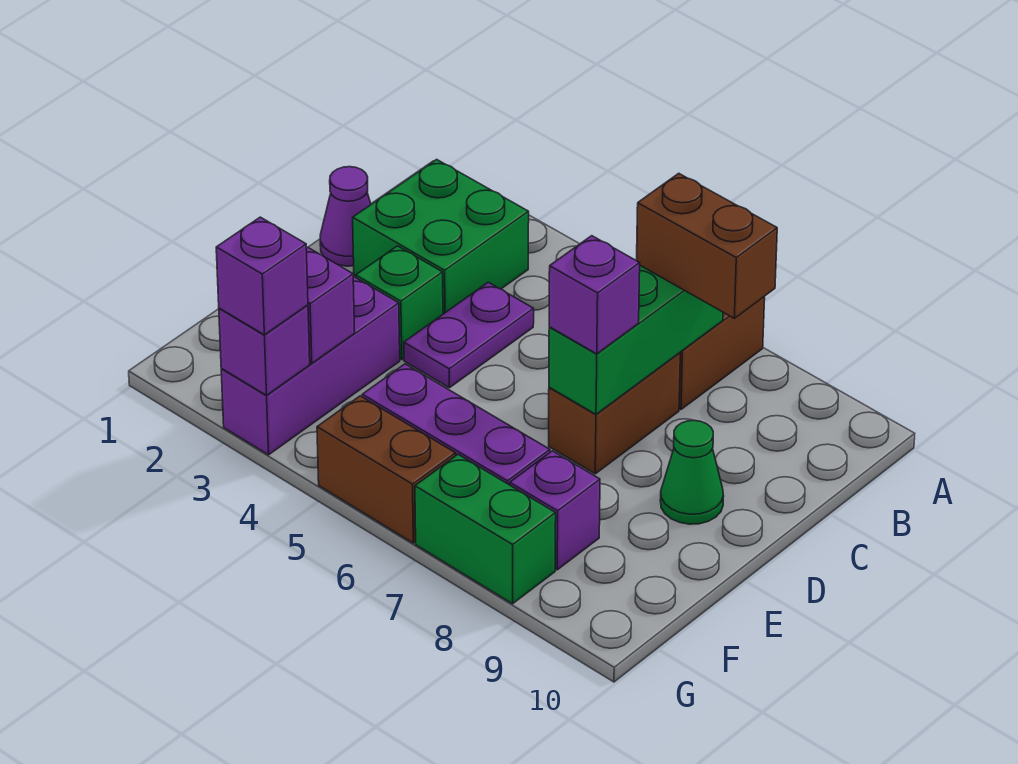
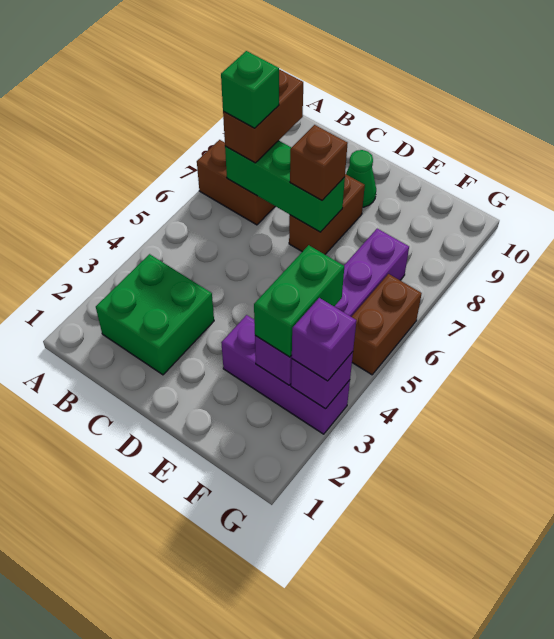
purple 1x1 cone [320,167,371,266] -> none
purple 1x2 plate [404,282,534,388] -> none
brown 1x2 brick [549,353,680,474] -> brown 1x2 brick turned to [289,174,365,254]
green 1x1 brick [356,246,443,360] -> green 1x1 brick moved to [221,51,279,128]
purple 1x1 brick [549,236,640,354] -> brown 1x1 brick [290,125,348,200]
purple 1x1 brick [510,451,600,570] -> none
green 1x2 brick [415,455,556,604] -> green 1x2 brick moved to [254,245,344,357]

